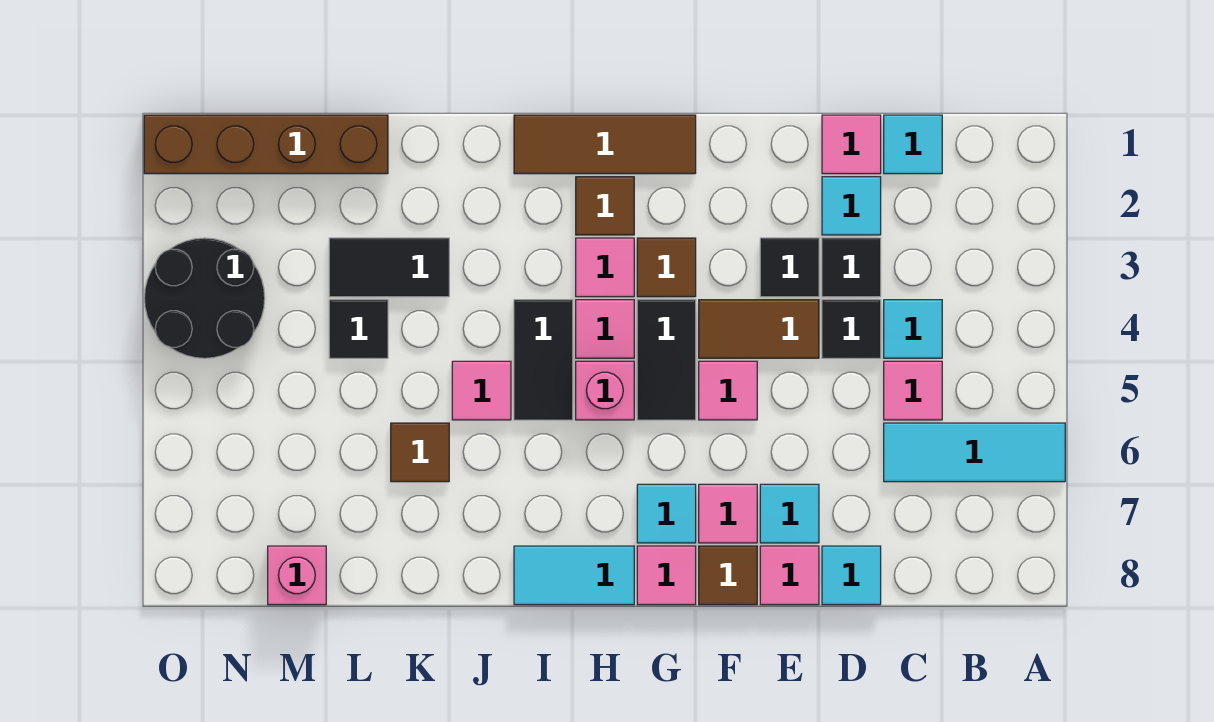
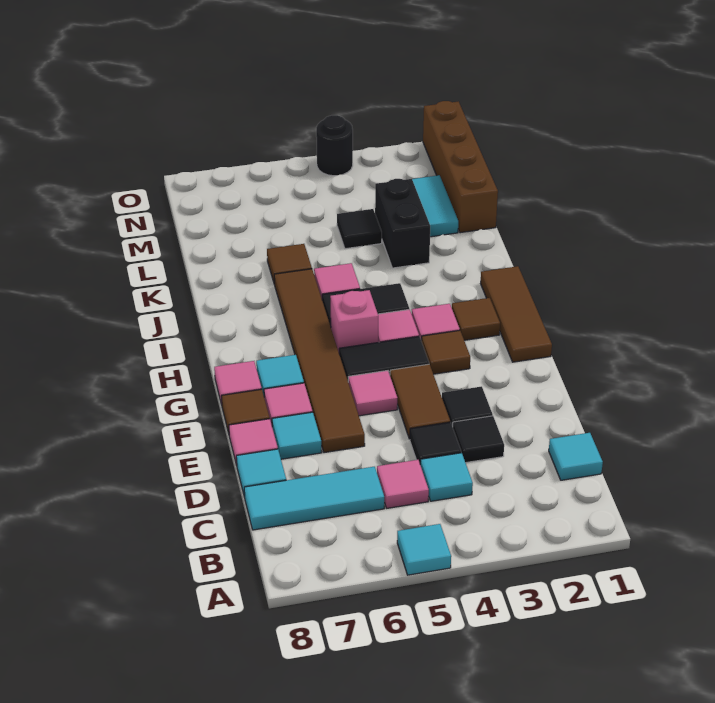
cyan 1x3 tile [884,423,1065,482] -> cyan 1x3 tile turned to [244,467,384,530]
pink 1x1 tile [822,115,881,174] -> none
cyan 1x1 tile [822,177,881,235] -> cyan 1x1 tile moved to [397,524,451,575]
none -> brown 1x6 tile [274,269,365,453]
cyan 1x2 tile [514,546,634,605] -> cyan 1x2 tile moved to [412,175,458,237]
black 1x2 tile [329,238,449,297] -> black 1x2 brick [375,179,430,268]
pink 1x1 brick [268,546,326,605] -> none
black 2x2 round brick [144,238,265,358] -> black 1x1 round brick [316,115,353,176]

